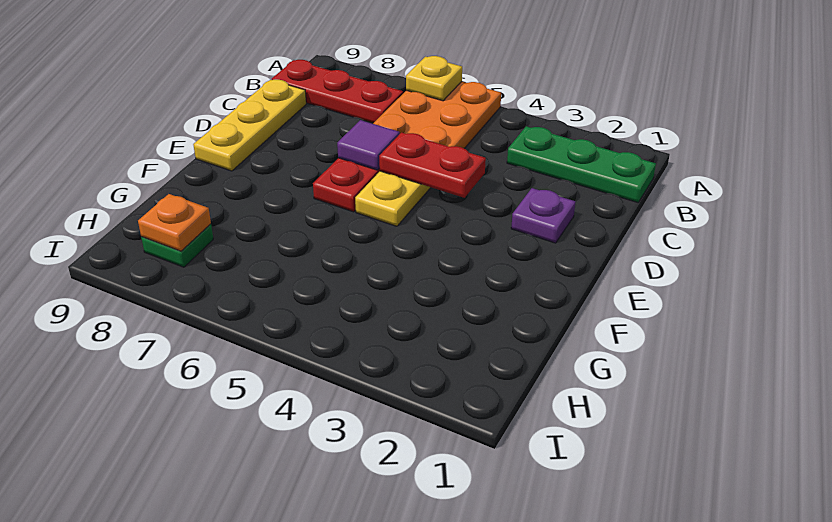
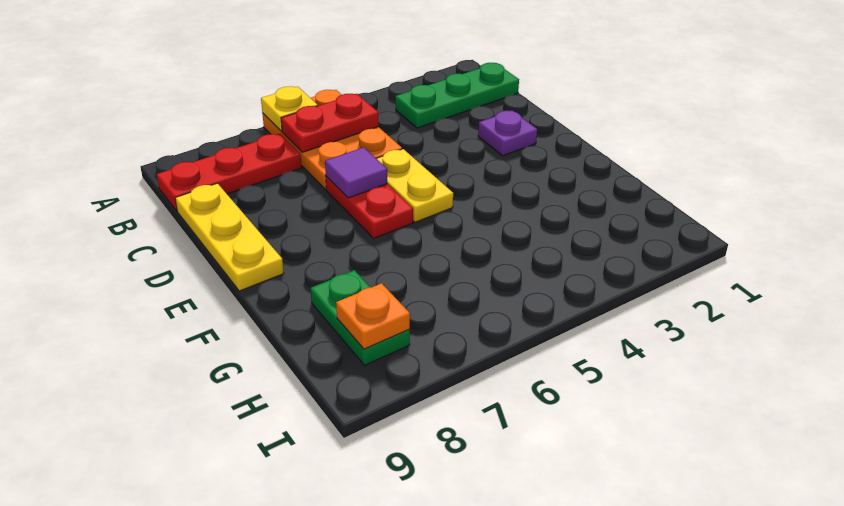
red 1x2 plate [379,132,486,198] -> red 1x2 plate moved to [281,94,379,152]
green 1x1 plate [141,224,213,267] -> green 1x2 plate [311,270,410,365]

